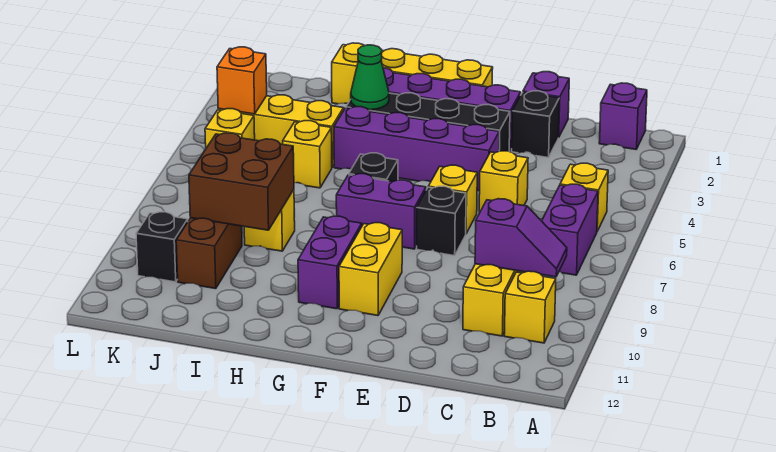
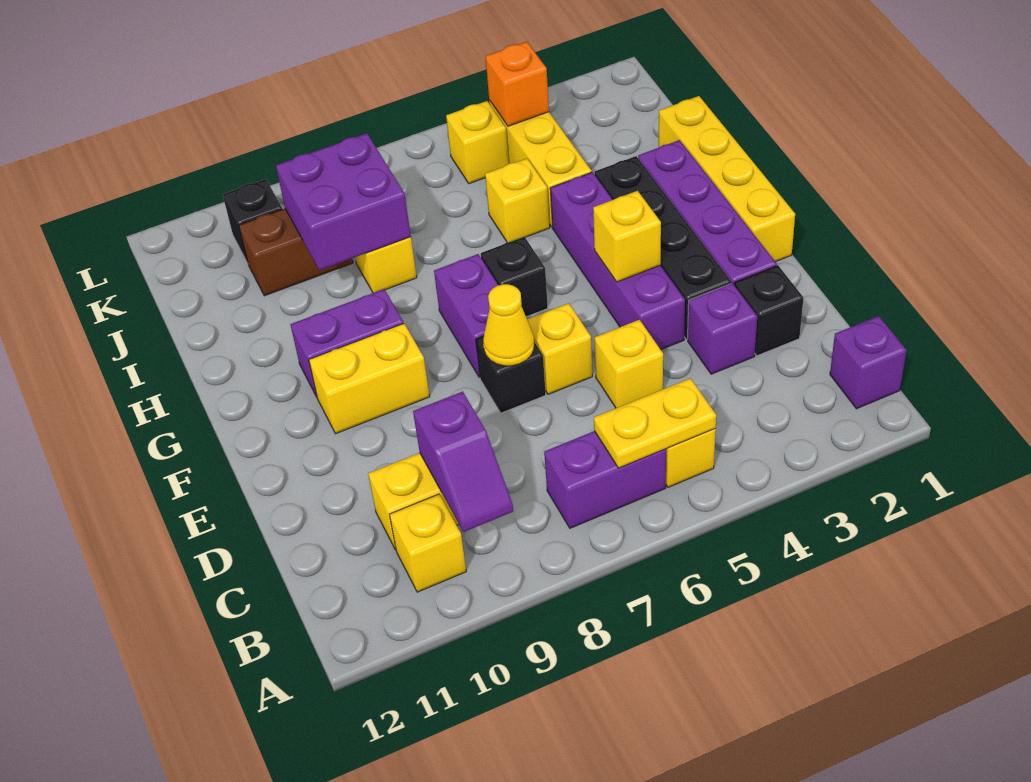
none -> yellow 1x2 plate [594,378,716,468]
purple 1x1 brick [523,72,569,137] -> purple 1x1 brick moved to [688,283,757,374]
none -> yellow 1x1 cone [483,284,534,366]
none -> yellow 1x1 brick [593,191,661,282]
green 1x1 cone [351,45,389,110] -> none
brown 2x2 brick [189,133,294,230] -> purple 2x2 brick [276,133,411,270]

